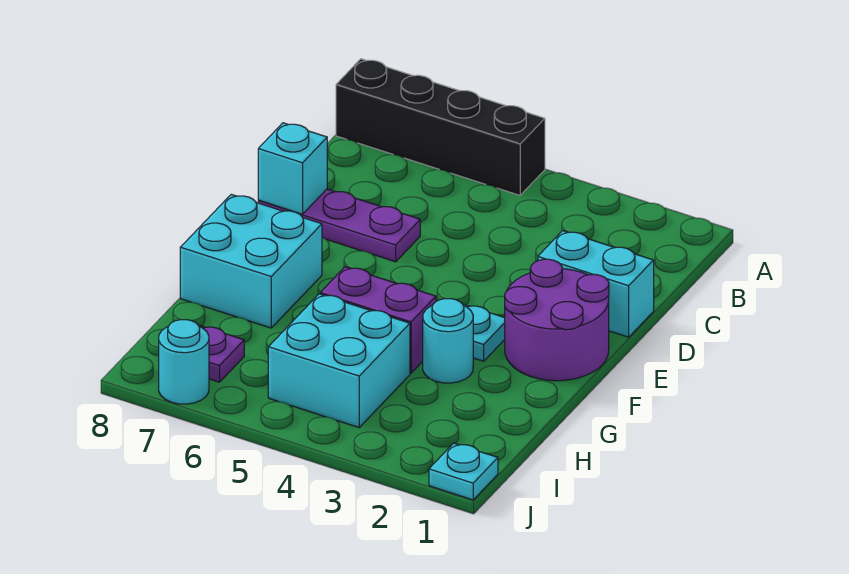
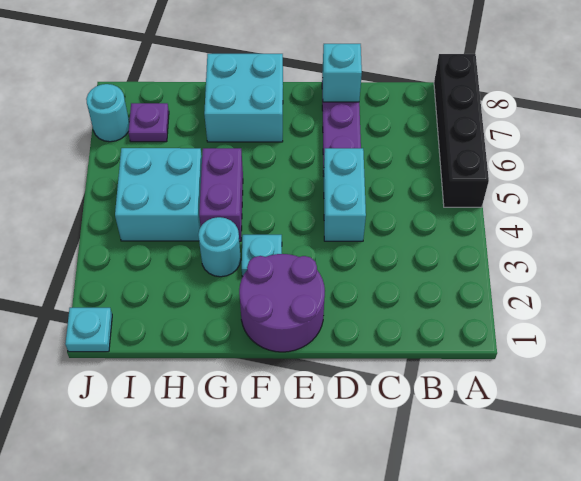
cyan 1x2 brick [538,231,654,337] -> cyan 1x2 brick moved to [323,148,366,241]

